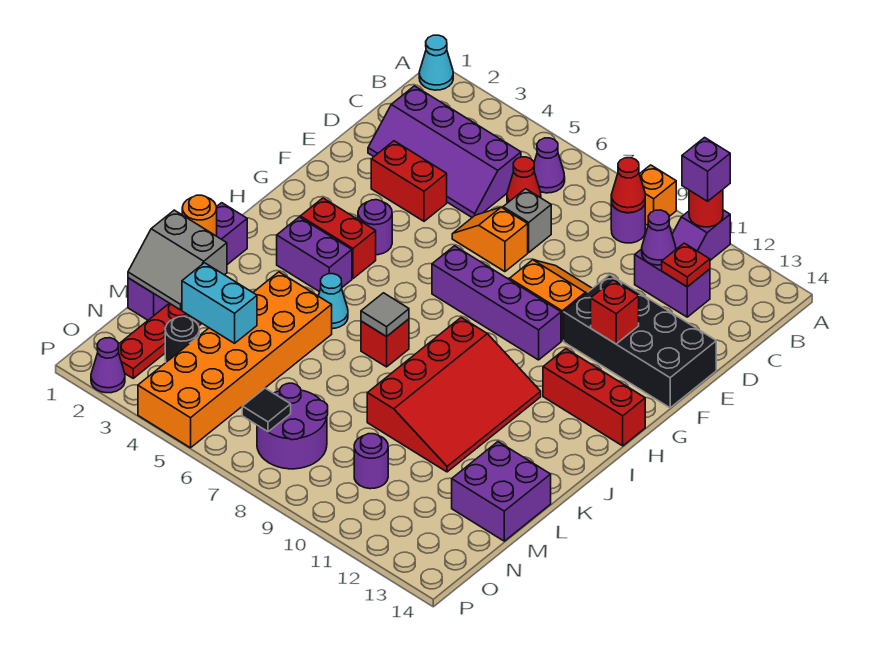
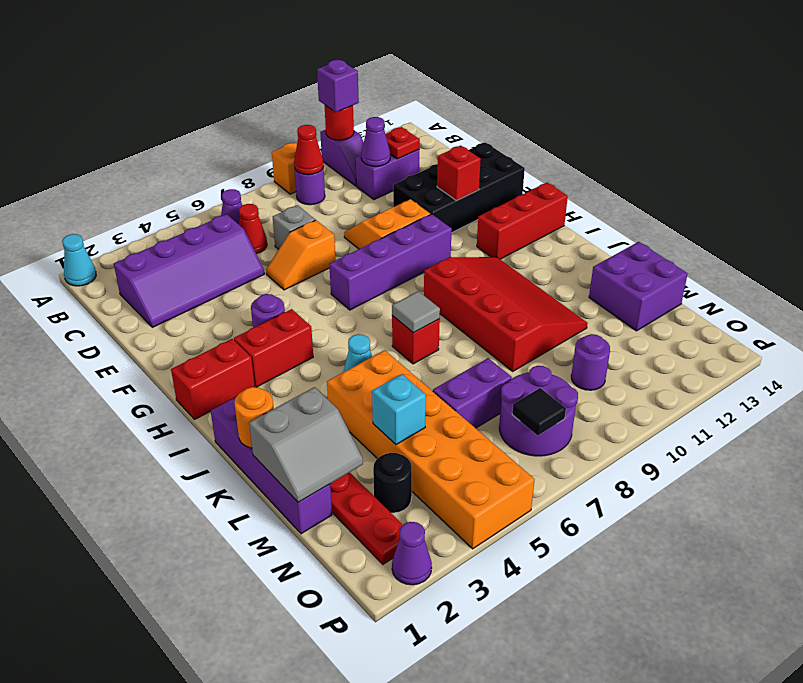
red 1x2 brick [371,141,447,221] -> red 1x2 brick moved to [171,339,255,419]
purple 1x2 brick [277,217,352,292] -> purple 1x2 brick moved to [433,358,512,428]
cyan 1x2 brick [182,263,257,343] -> cyan 1x1 brick [372,374,426,445]

